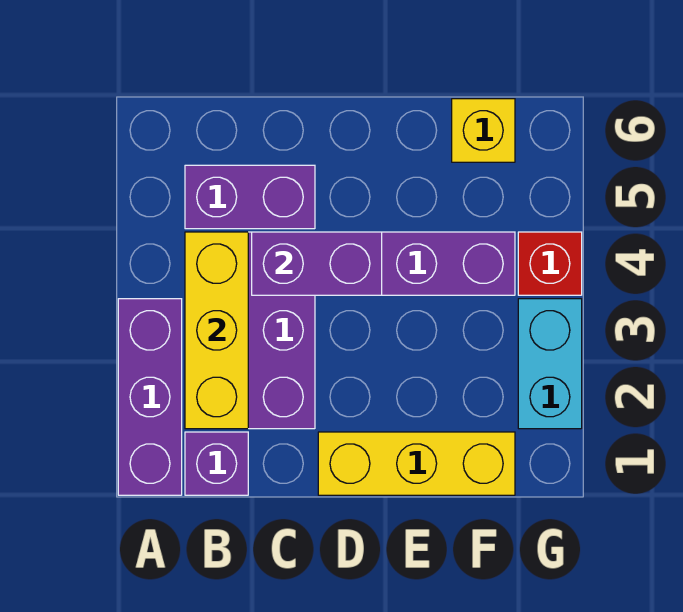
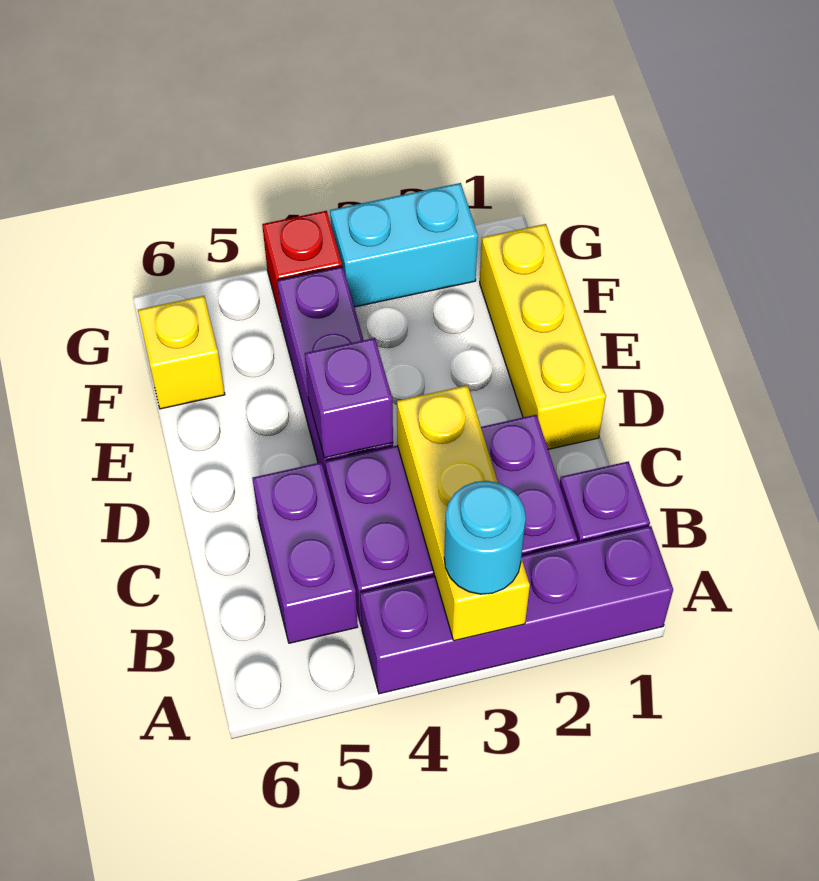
purple 1x3 brick [118,299,182,495] -> purple 1x4 brick [360,526,673,694]
none -> cyan 1x1 round brick [444,481,526,594]
yellow 1x3 brick [185,232,248,429] -> yellow 1x3 brick turned to [397,385,530,641]
purple 1x2 brick [252,232,382,295] -> purple 1x1 brick [305,338,393,458]

